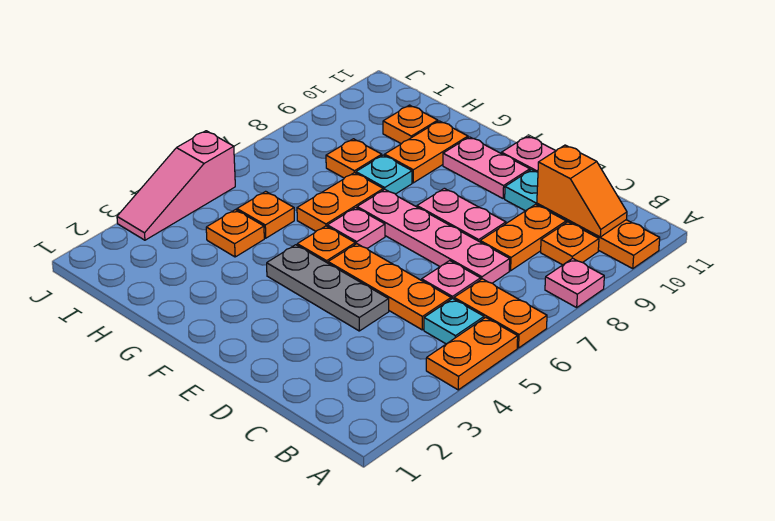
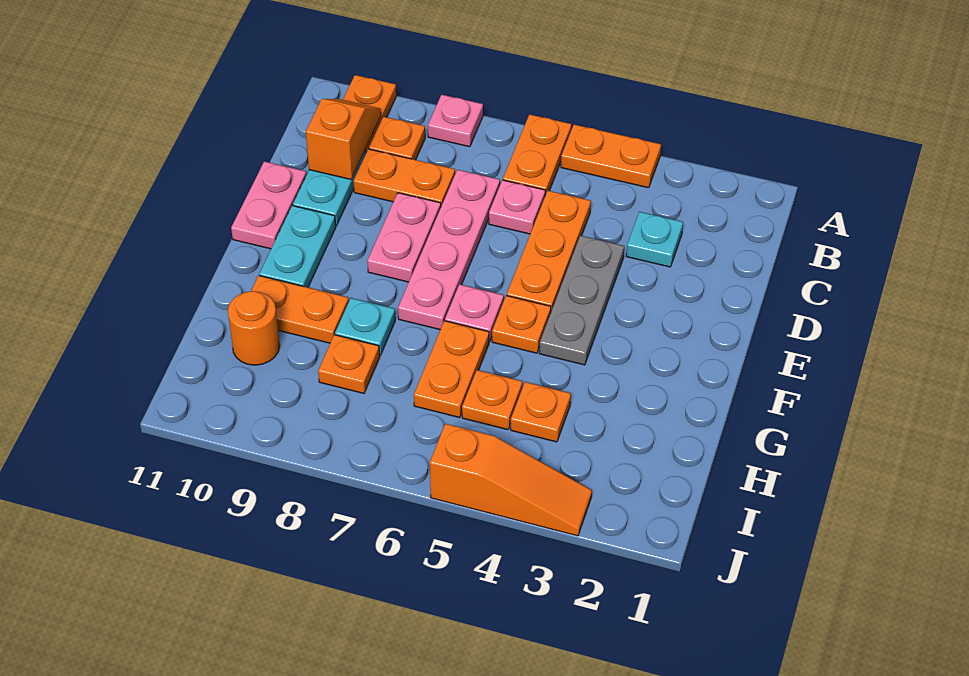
cyan 1x1 plate [424,298,484,344] -> cyan 1x1 plate moved to [626,212,683,267]
pink 1x2 plate [443,137,530,198] -> cyan 1x2 plate [259,206,336,287]
orange 1x2 plate [297,173,383,231] -> orange 1x2 plate turned to [414,321,489,418]
orange 1x1 plate [383,105,438,144] -> orange 1x1 round brick [228,291,280,365]
pink 1x3 slope [117,131,235,240] -> orange 1x3 slope [430,424,592,536]

